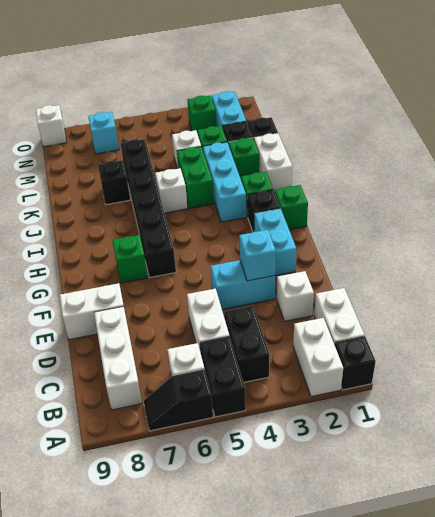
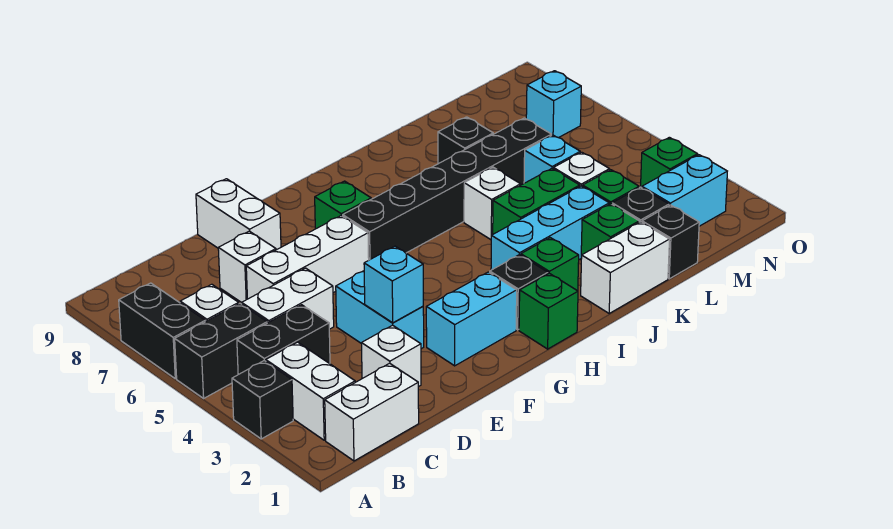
black 1x1 brick [335,336,376,390] -> black 1x1 brick moved to [232,361,293,439]
white 1x2 brick [293,318,343,397] -> white 1x2 brick turned to [266,342,355,440]
black 1x2 slope [144,369,213,431] -> black 1x2 brick [119,283,205,379]
white 1x3 brick [94,306,142,410] -> white 1x3 brick moved to [246,216,369,299]
none -> cyan 1x1 brick [524,135,580,183]
white 1x1 brick [36,105,67,147] -> white 1x1 brick moved to [218,231,276,303]

